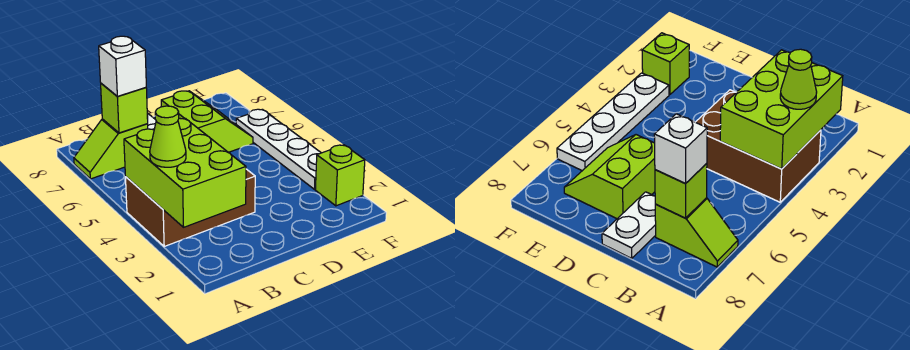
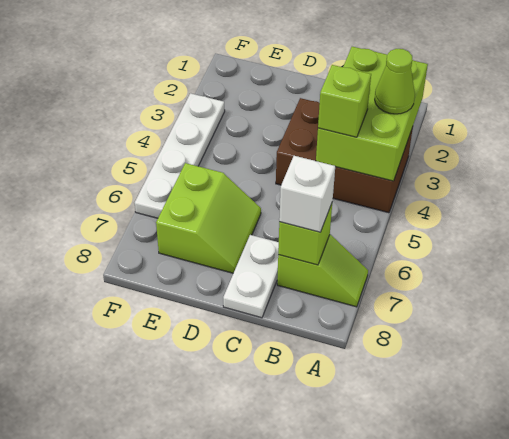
lime 2x2 slope [161,91,253,152] -> lime 2x2 slope turned to [156,163,261,273]
lime 1x1 brick [315,145,365,206] -> lime 1x1 brick moved to [318,65,371,137]

